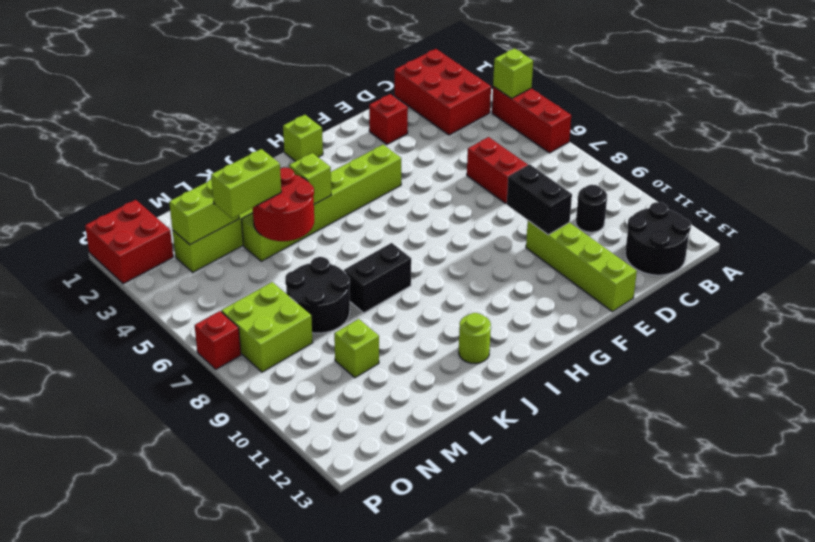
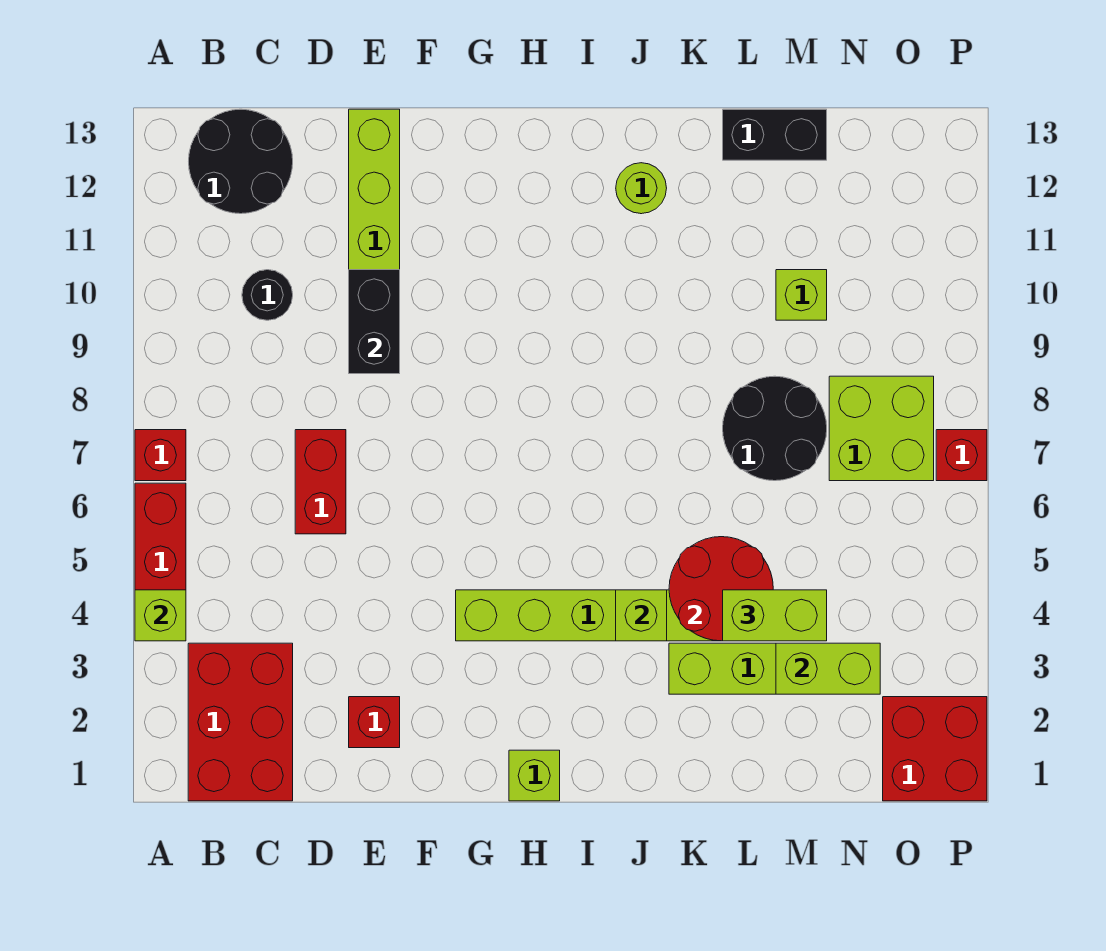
none -> red 1x1 brick [135,430,186,481]
black 1x2 brick [344,243,411,313] -> black 1x2 brick moved to [723,109,827,160]

